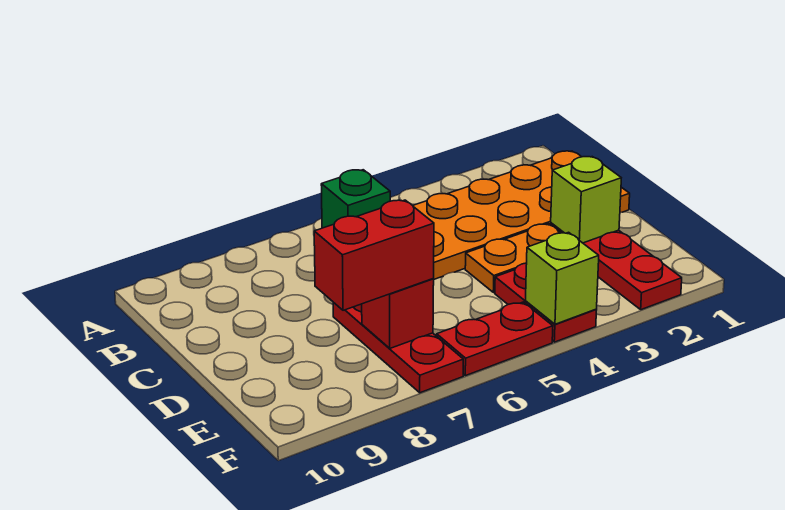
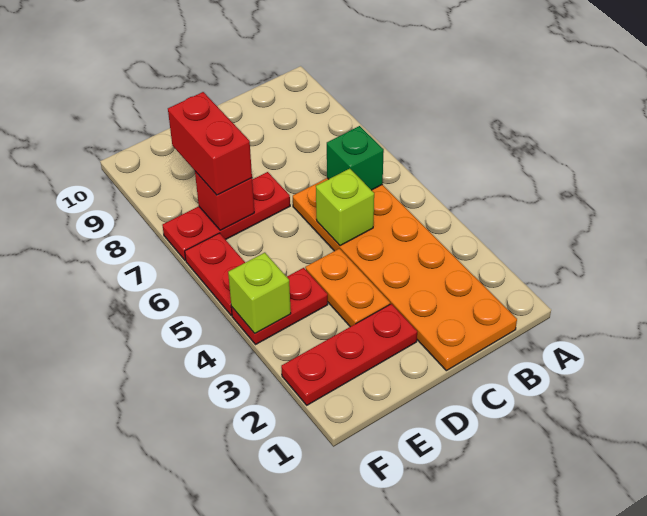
lime 1x1 brick [551,157,621,243] -> lime 1x1 brick moved to [316,169,374,246]

